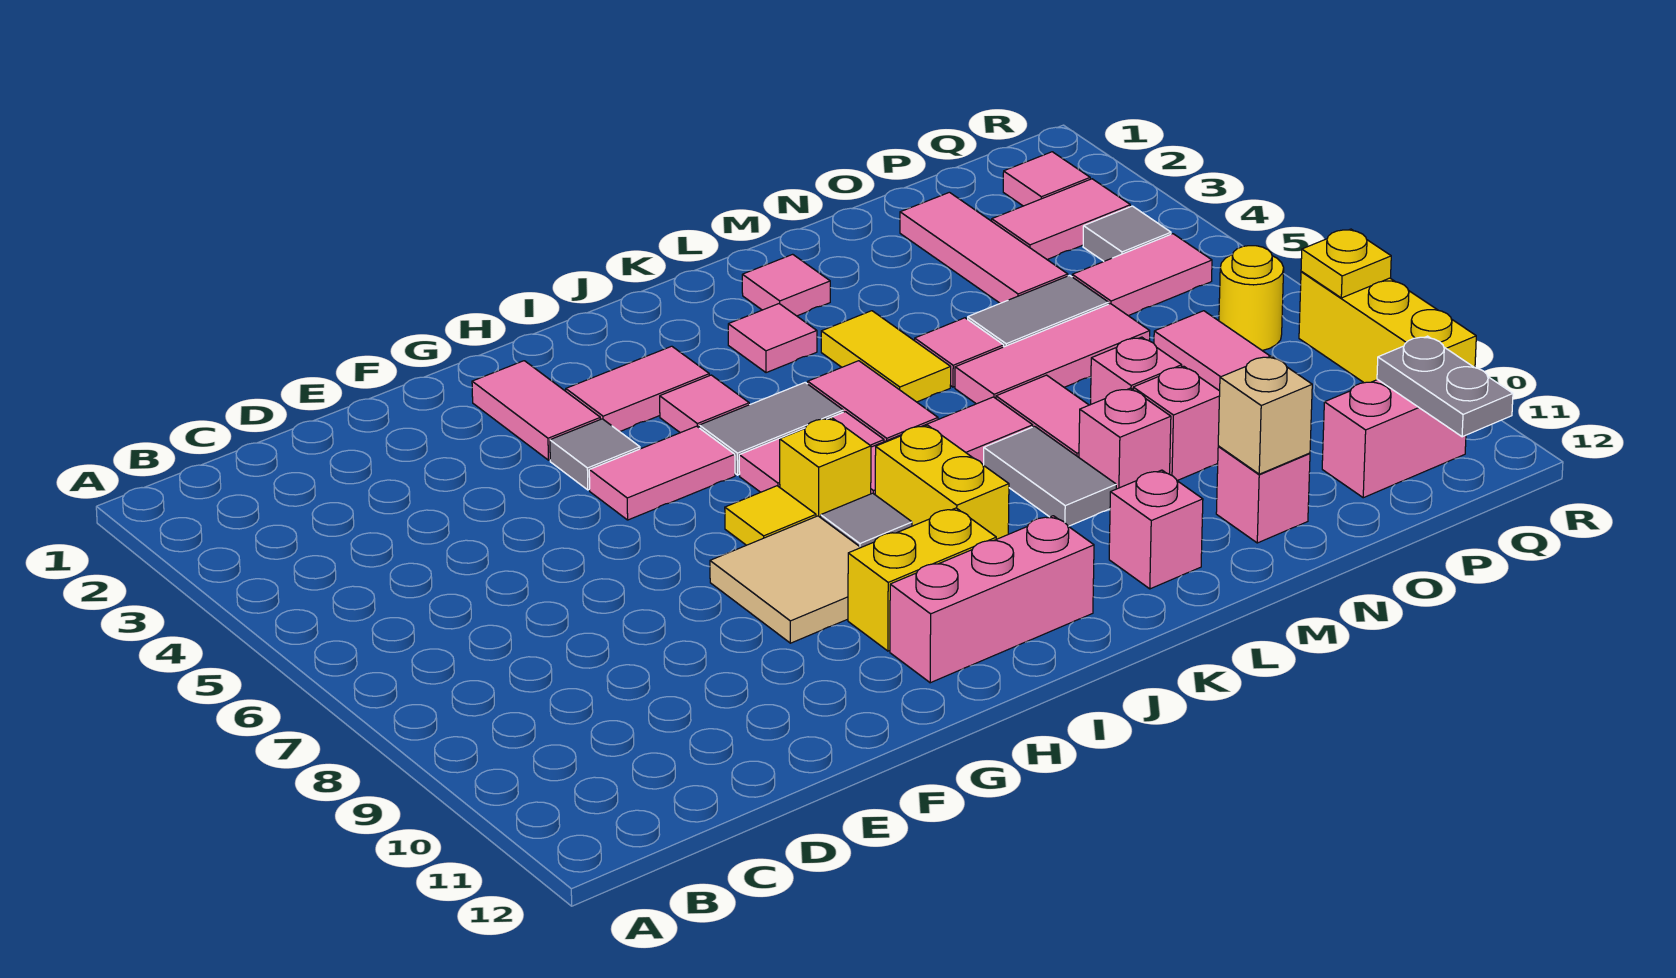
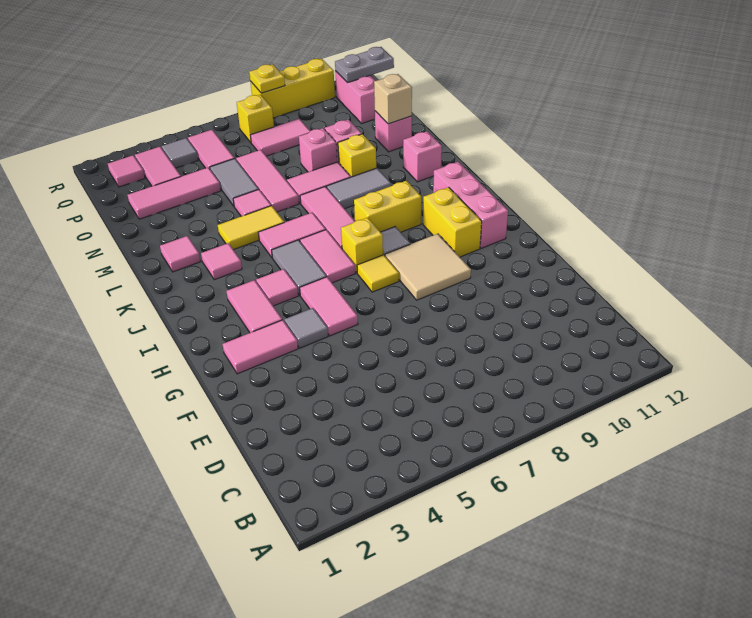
pink 1x1 brick [1079,388,1171,489] -> yellow 1x1 brick [338,134,376,177]
yellow 1x1 round brick [1219,246,1284,350] -> yellow 1x1 brick [237,95,274,142]

